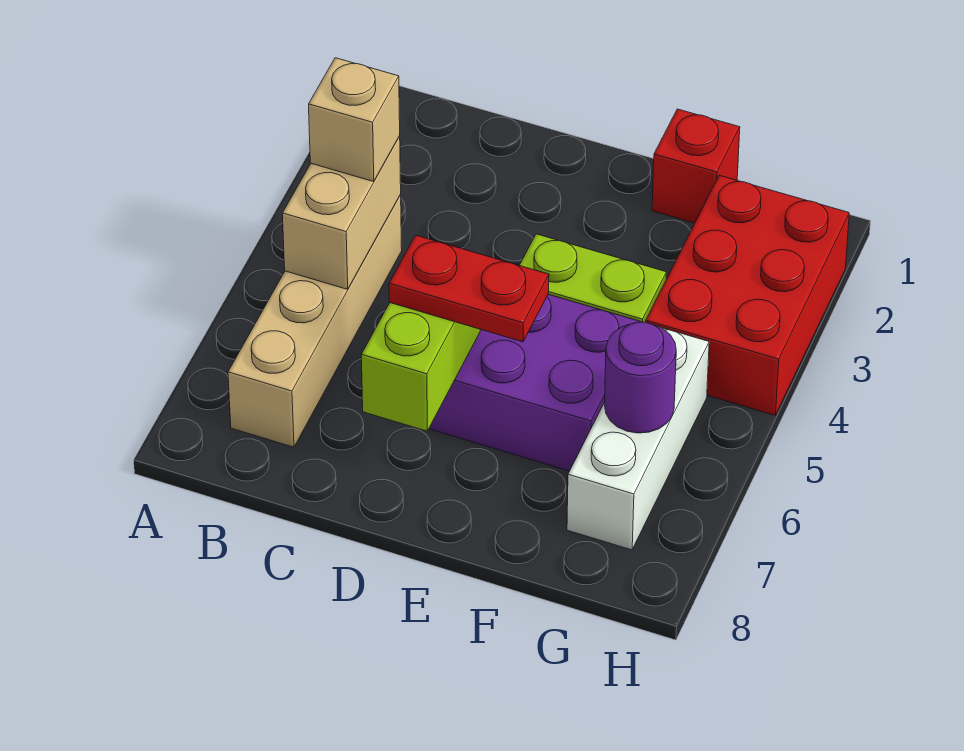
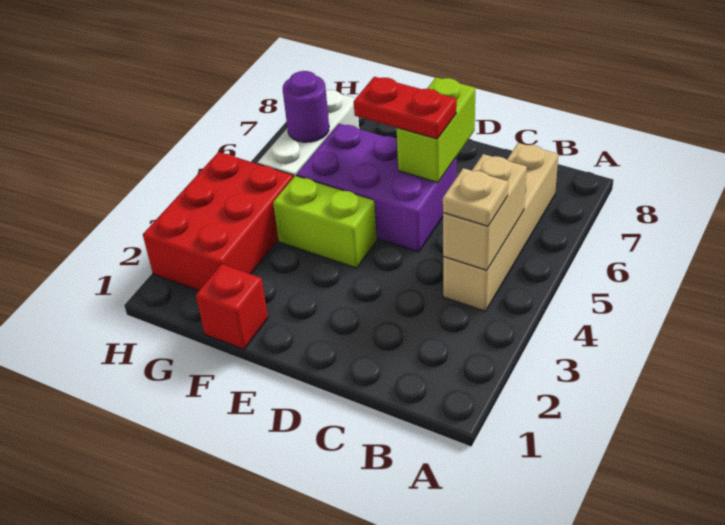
tan 1x1 brick [309,58,400,182] -> tan 1x1 plate [443,168,508,226]

